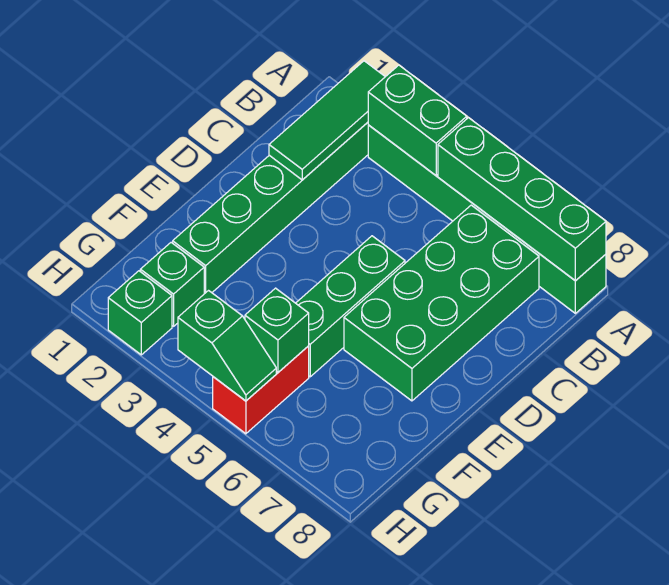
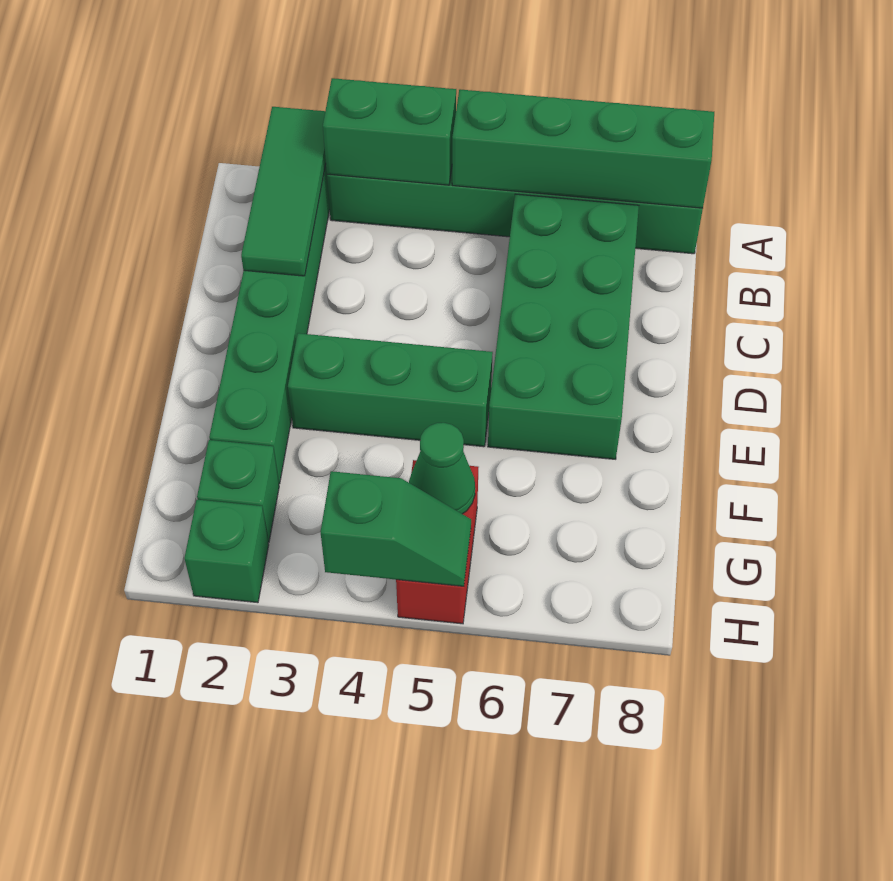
green 1x3 brick [296,236,405,377] -> green 1x3 brick turned to [288,333,493,447]
green 1x1 brick [245,288,309,372] -> green 1x1 cone [409,423,475,514]

